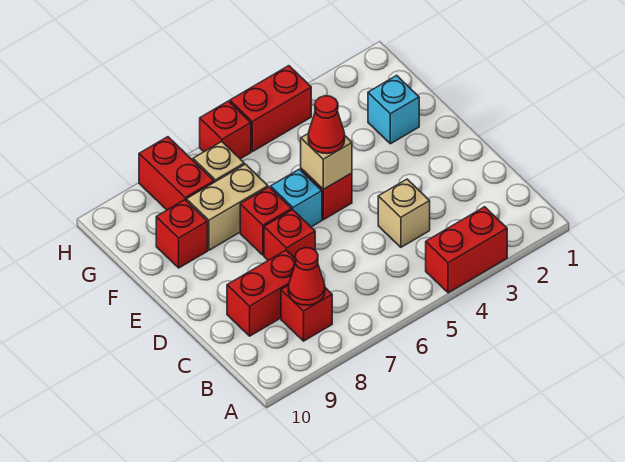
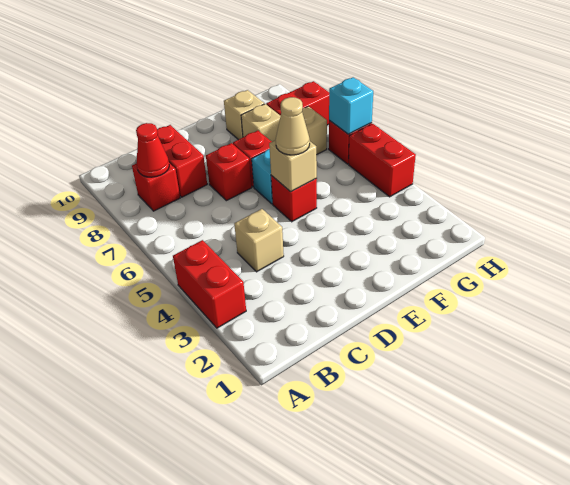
red 1x1 cone [308,96,345,154] -> tan 1x1 cone [276,97,310,155]
cyan 1x1 brick [368,75,419,144] -> cyan 1x1 brick moved to [329,77,373,134]
tan 1x2 brick [186,164,268,250] -> tan 1x1 brick [241,104,281,142]
red 1x1 brick [156,200,207,268] -> tan 1x1 brick [224,90,264,140]

